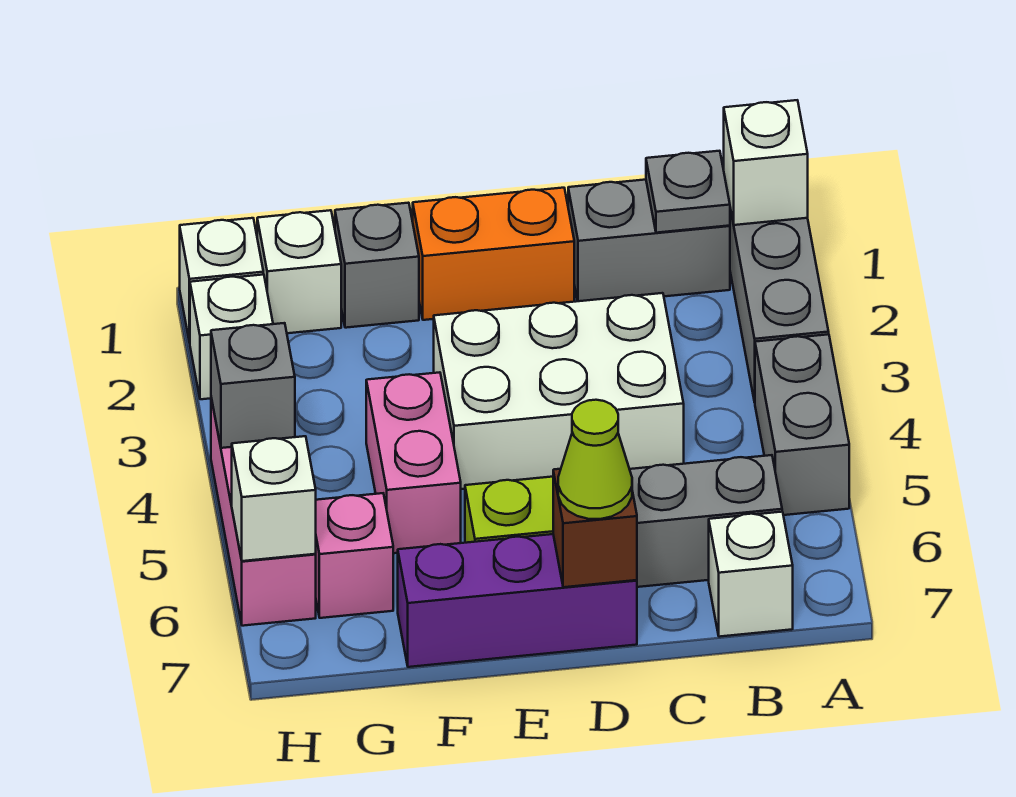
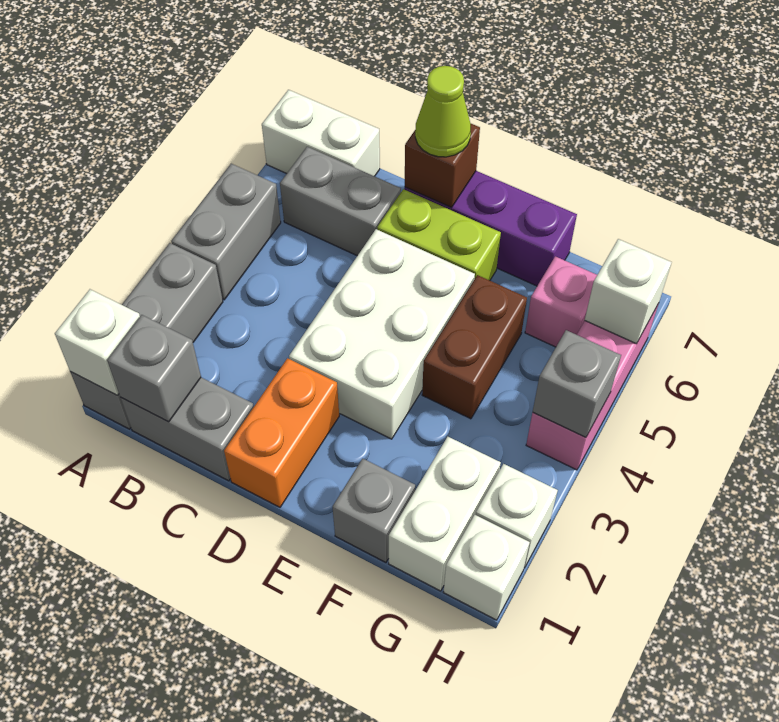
grey 1x1 plate [646,151,730,233] -> grey 1x1 brick [107,315,201,422]
white 1x1 brick [709,512,793,637] -> white 1x2 brick [262,90,380,176]
white 2x3 brick [434,293,684,489] -> white 2x3 brick turned to [289,229,475,439]
orange 1x2 brick [413,188,574,320] -> orange 1x2 brick turned to [224,358,339,507]
pink 1x2 brick [366,372,461,553] -> brown 1x2 brick [422,275,527,419]
white 1x1 brick [257,210,341,333] -> white 1x2 brick [389,437,501,591]

